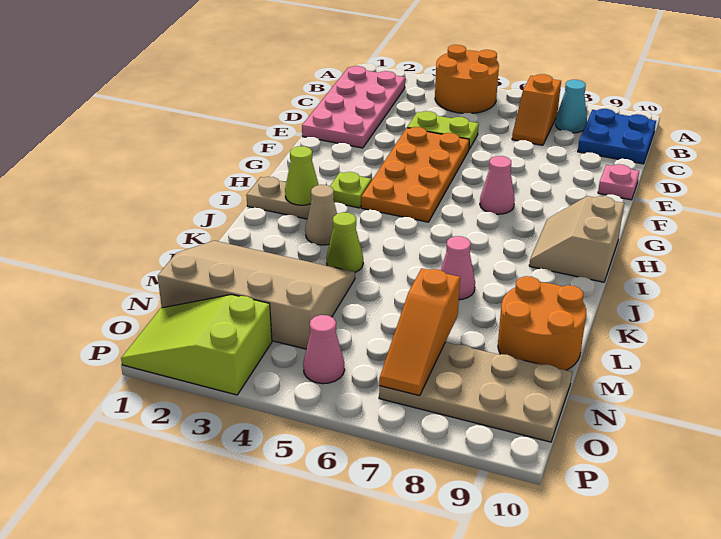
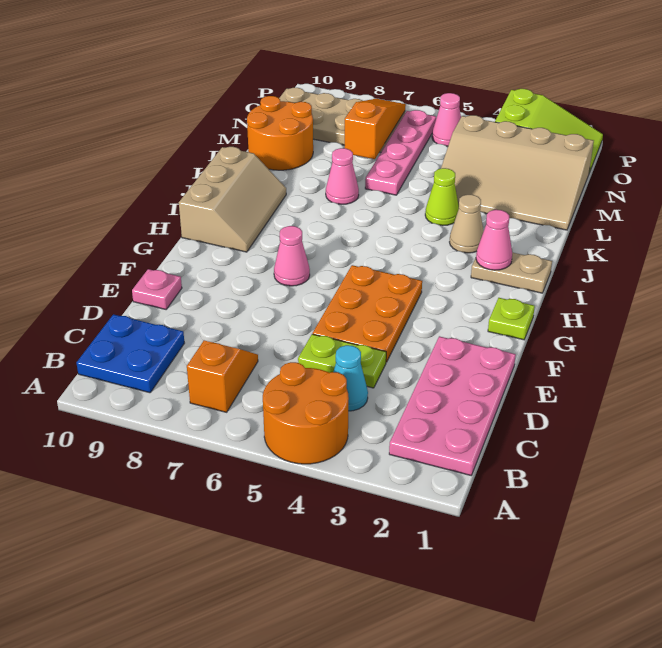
cyan 1x1 cone [555,80,587,133] -> cyan 1x1 cone moved to [334,345,368,411]
orange 2x4 plate [361,127,469,222] -> orange 2x3 plate [313,265,422,362]
lime 1x1 plate [330,172,371,208] -> lime 1x1 plate moved to [488,298,535,340]
tan 2x2 slope [529,196,624,282] -> tan 2x3 slope [179,147,286,252]
lime 1x1 cone [285,146,319,205] -> pink 1x1 cone [476,210,513,270]
none -> pink 1x4 plate [365,110,436,195]

